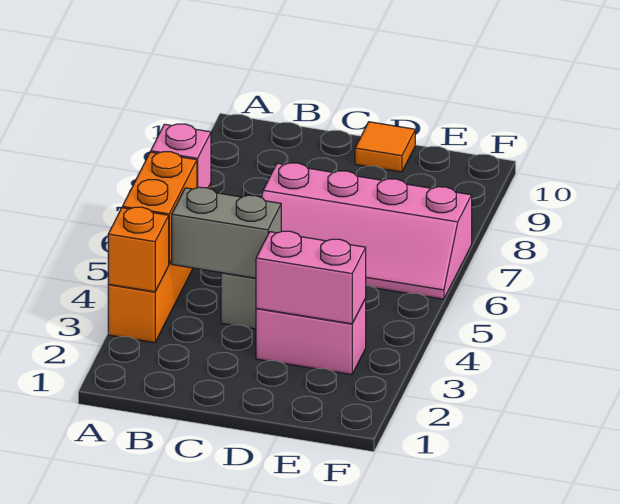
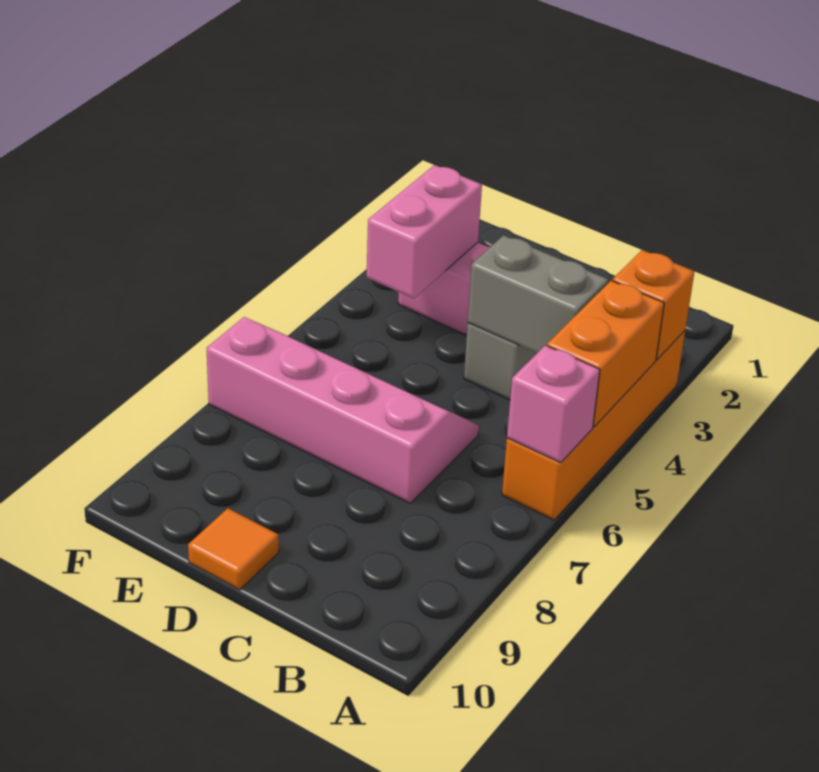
pink 1x2 brick [256,231,366,324] -> pink 1x2 brick turned to [367,165,482,298]

